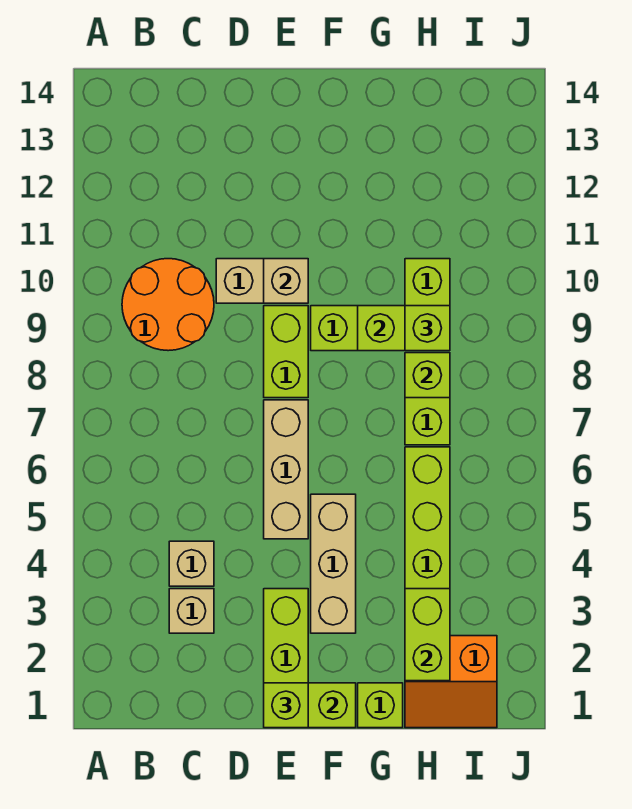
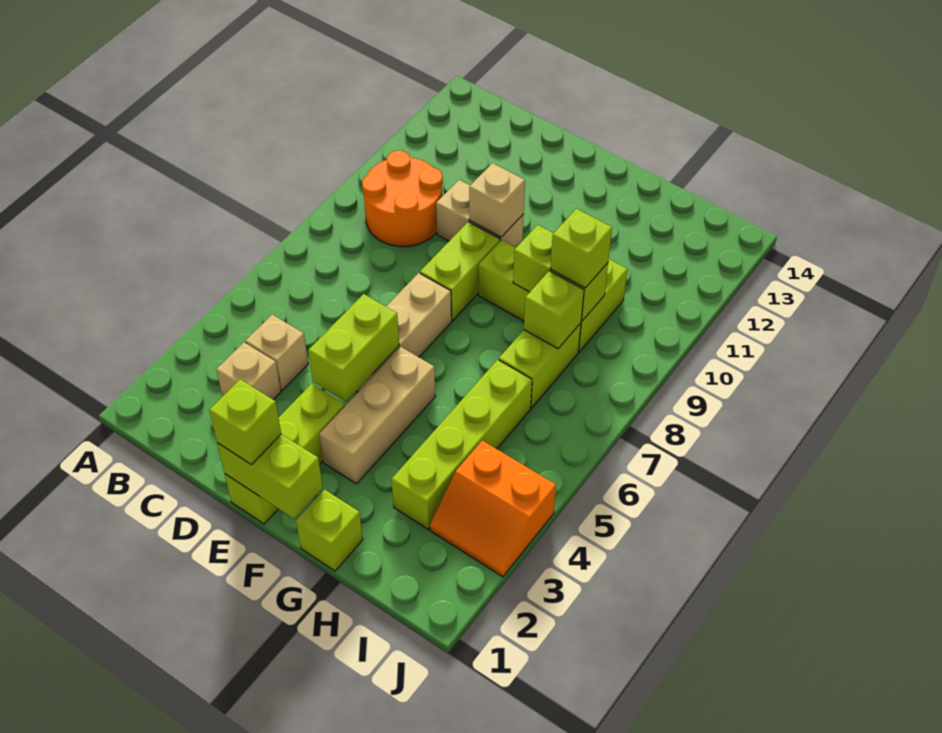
orange 2x2 slope [405,636,497,728] -> orange 2x2 slope moved to [430,440,556,577]
lime 1x2 brick [405,589,450,681] -> lime 1x2 brick moved to [308,294,399,402]

